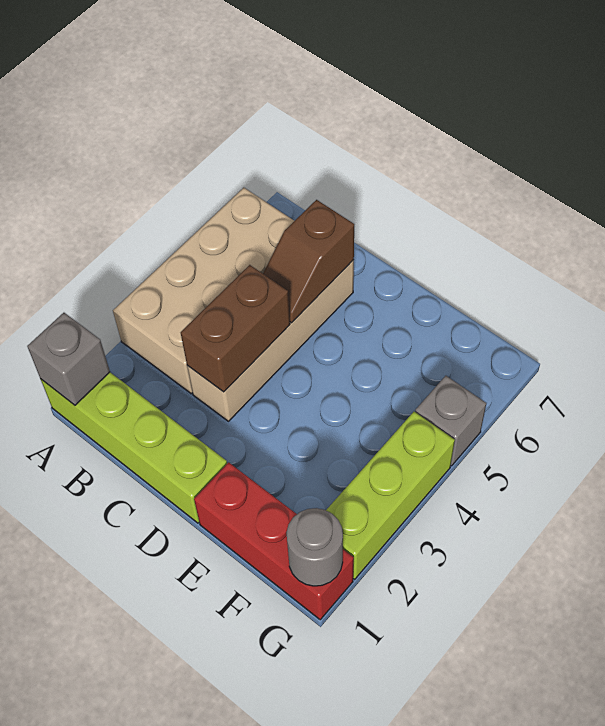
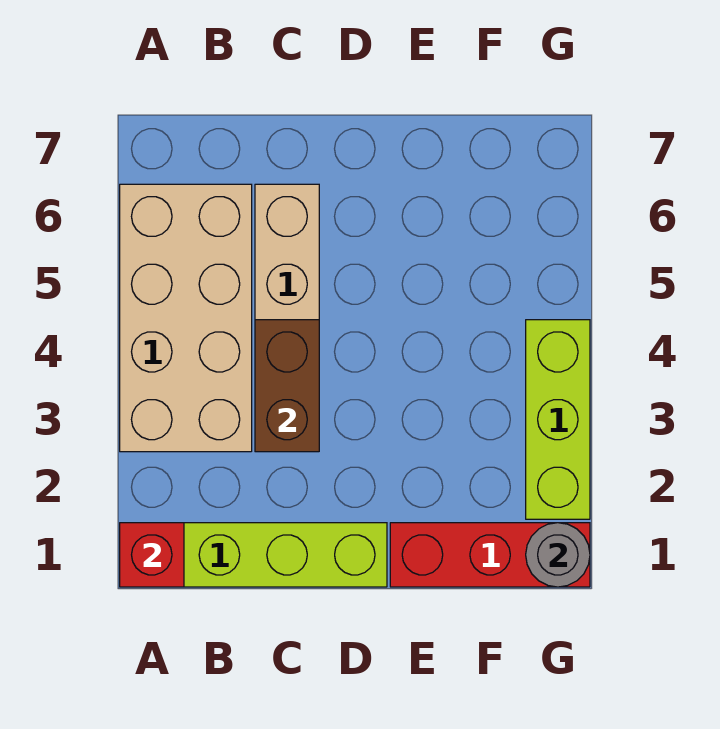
grey 1x1 brick [27,313,110,405] -> red 1x1 brick [120,523,184,587]
brown 1x2 slope [263,200,354,323] -> none
grey 1x1 brick [415,376,486,466] -> none

